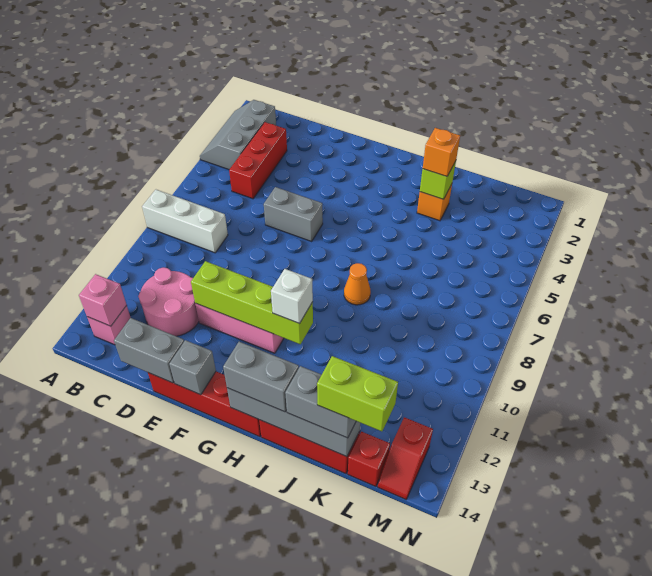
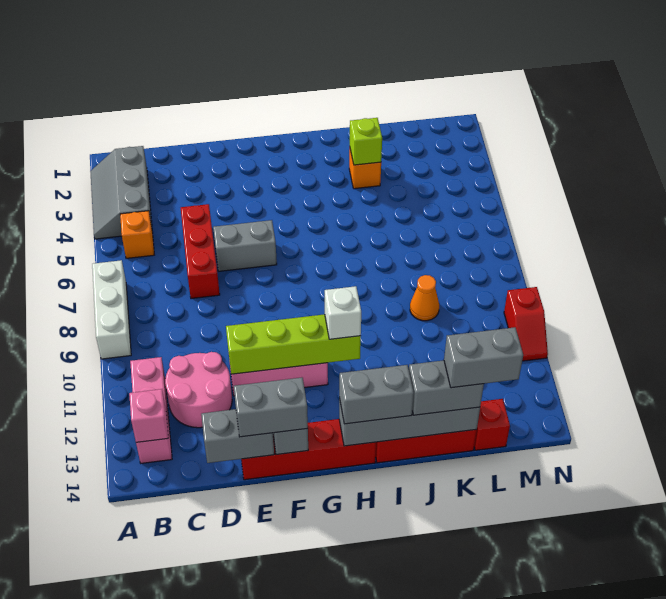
white 1x3 brick [142,190,228,253] -> white 1x3 brick turned to [92,260,131,359]
pink 1x1 brick [87,306,131,345] -> pink 1x3 brick [130,357,172,463]
red 1x3 brick [229,122,287,199] -> red 1x3 brick moved to [181,204,220,299]
none -> grey 1x2 brick [234,378,308,437]
orange 1x1 cone [344,263,371,305] -> orange 1x1 cone moved to [410,275,439,321]
orange 1x1 brick [423,128,460,176] -> orange 1x1 brick moved to [120,211,154,258]
lime 1x2 brick [317,356,398,431] -> grey 1x2 brick [444,327,523,388]
red 1x2 slope [378,417,433,499] -> red 1x2 slope moved to [504,287,548,361]

